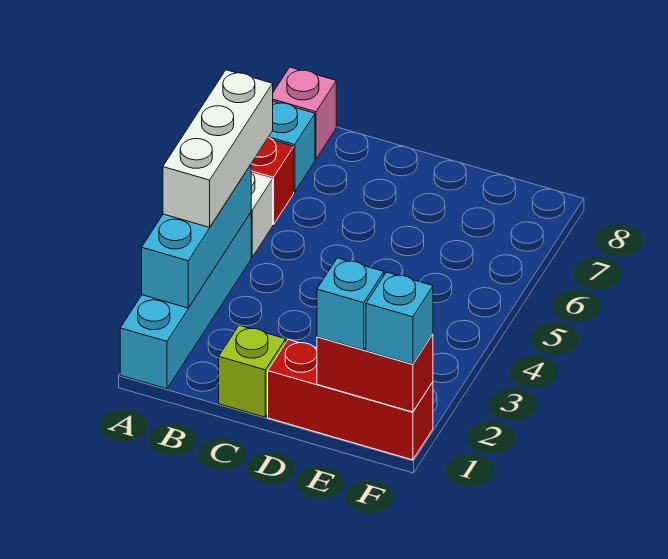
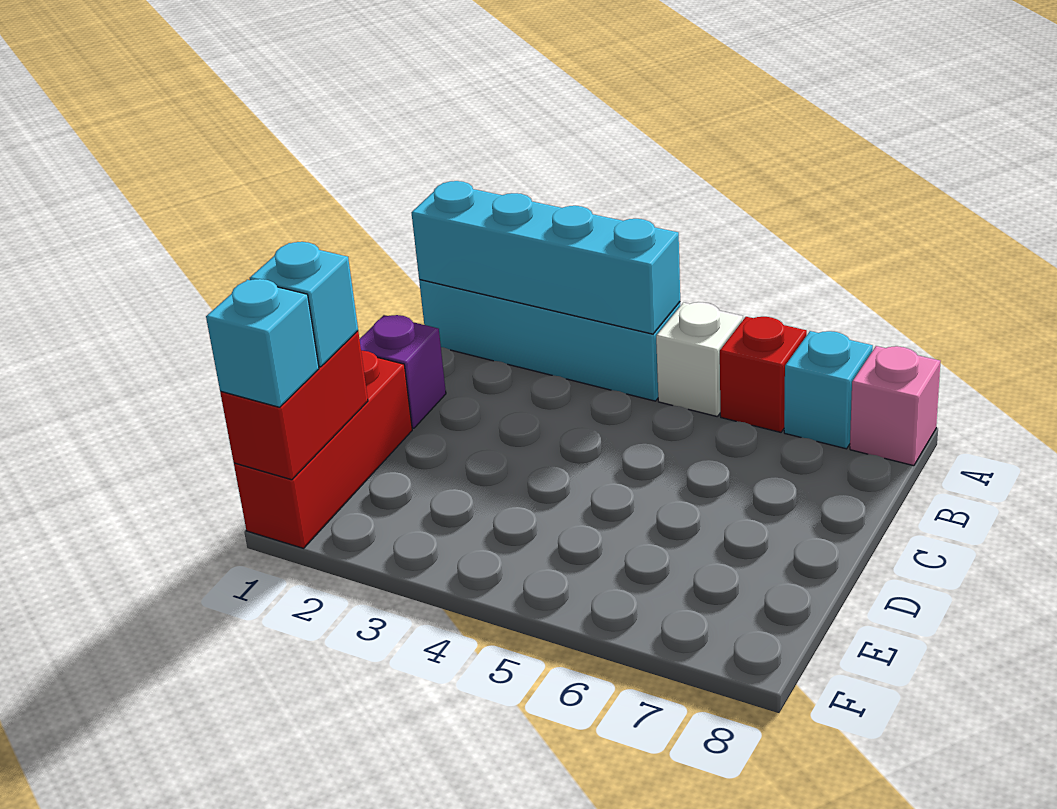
cyan 1x3 brick [142,165,251,308] -> cyan 1x4 brick [411,181,680,334]
white 1x3 brick [163,70,273,227] -> none
lime 1x1 brick [219,325,286,417] -> purple 1x1 brick [360,315,446,428]

